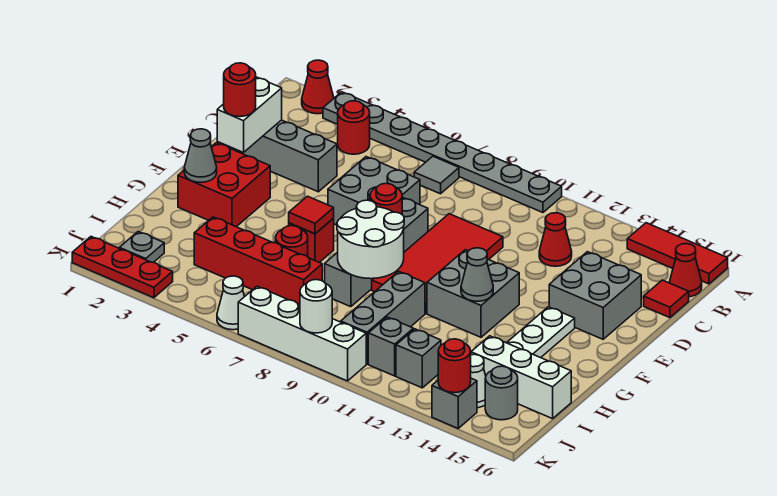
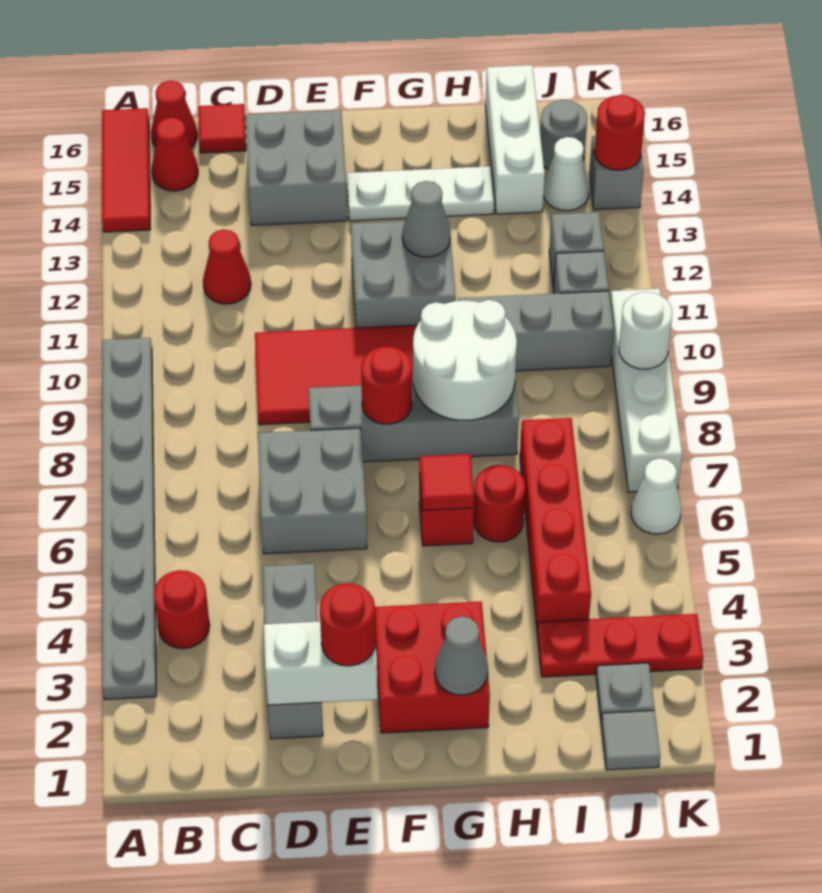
red 1x1 cone [302,60,334,114] -> red 1x1 cone moved to [151,117,198,191]
grey 1x1 tile [414,156,459,194] -> grey 1x1 tile moved to [601,710,660,770]
red 1x3 plate [72,237,173,298] -> red 1x3 plate turned to [537,614,703,677]

